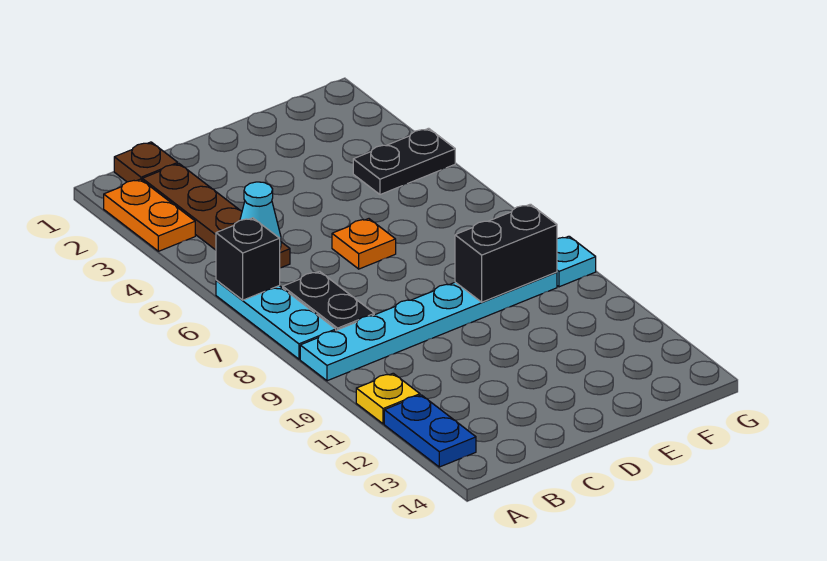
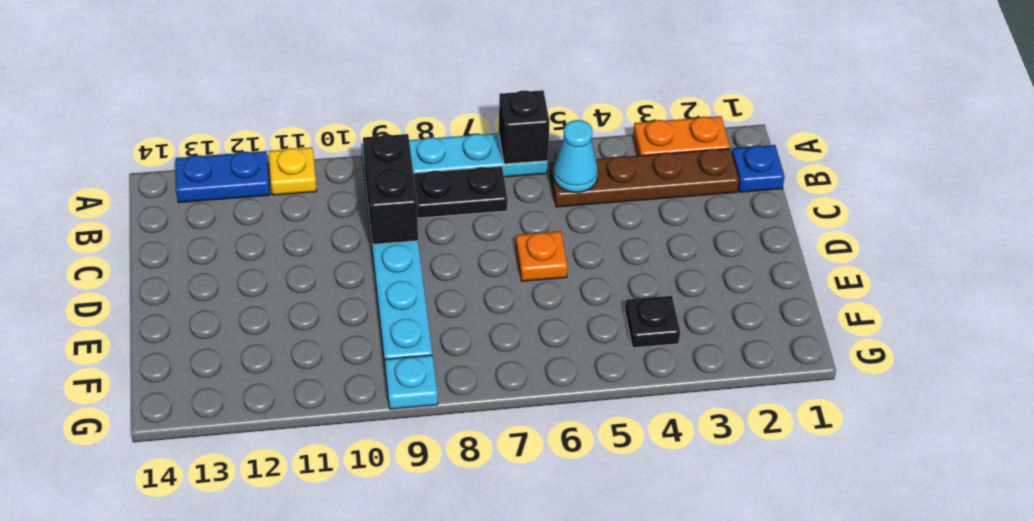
brown 1x1 plate [114,142,178,182] -> blue 1x1 plate [732,145,785,192]
black 1x2 brick [455,204,557,302] -> black 1x2 brick moved to [363,134,418,244]
black 1x2 plate [353,128,455,195] -> black 1x1 plate [625,296,680,348]

